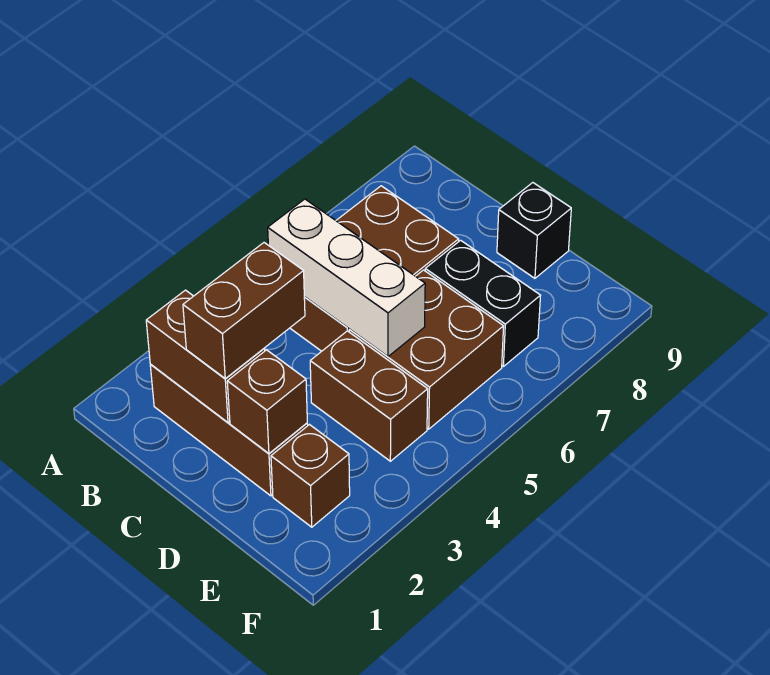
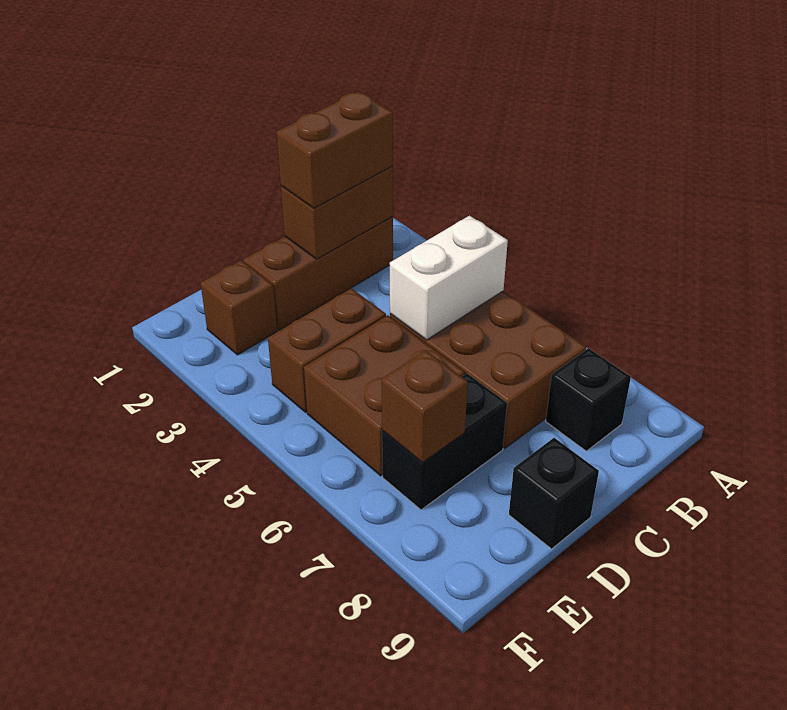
white 1x3 brick [268,199,425,357] -> white 1x2 brick [390,216,508,340]
none -> black 1x1 brick [546,348,631,451]
brown 1x2 brick [183,243,305,378] -> brown 1x2 brick turned to [277,91,393,208]
brown 1x1 brick [227,350,307,453] -> brown 1x1 brick moved to [382,350,468,462]

